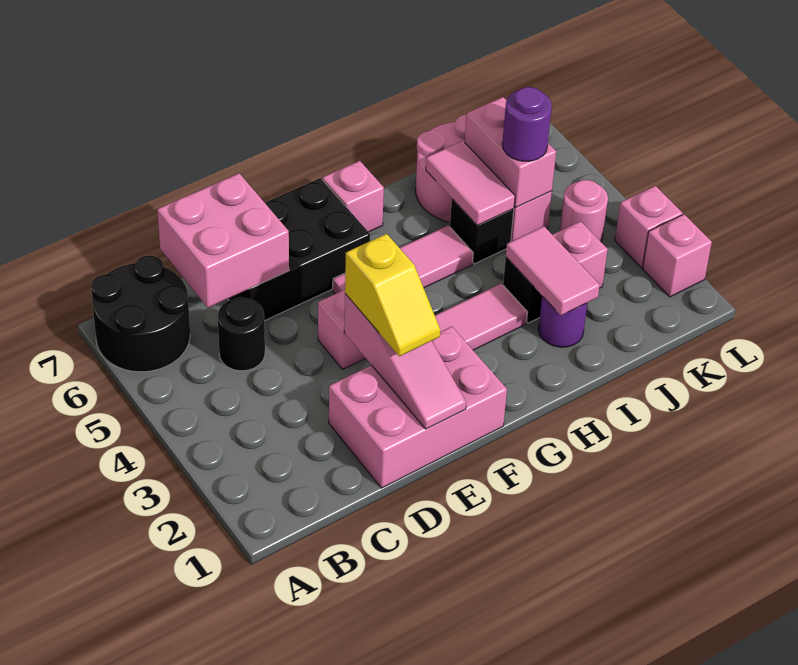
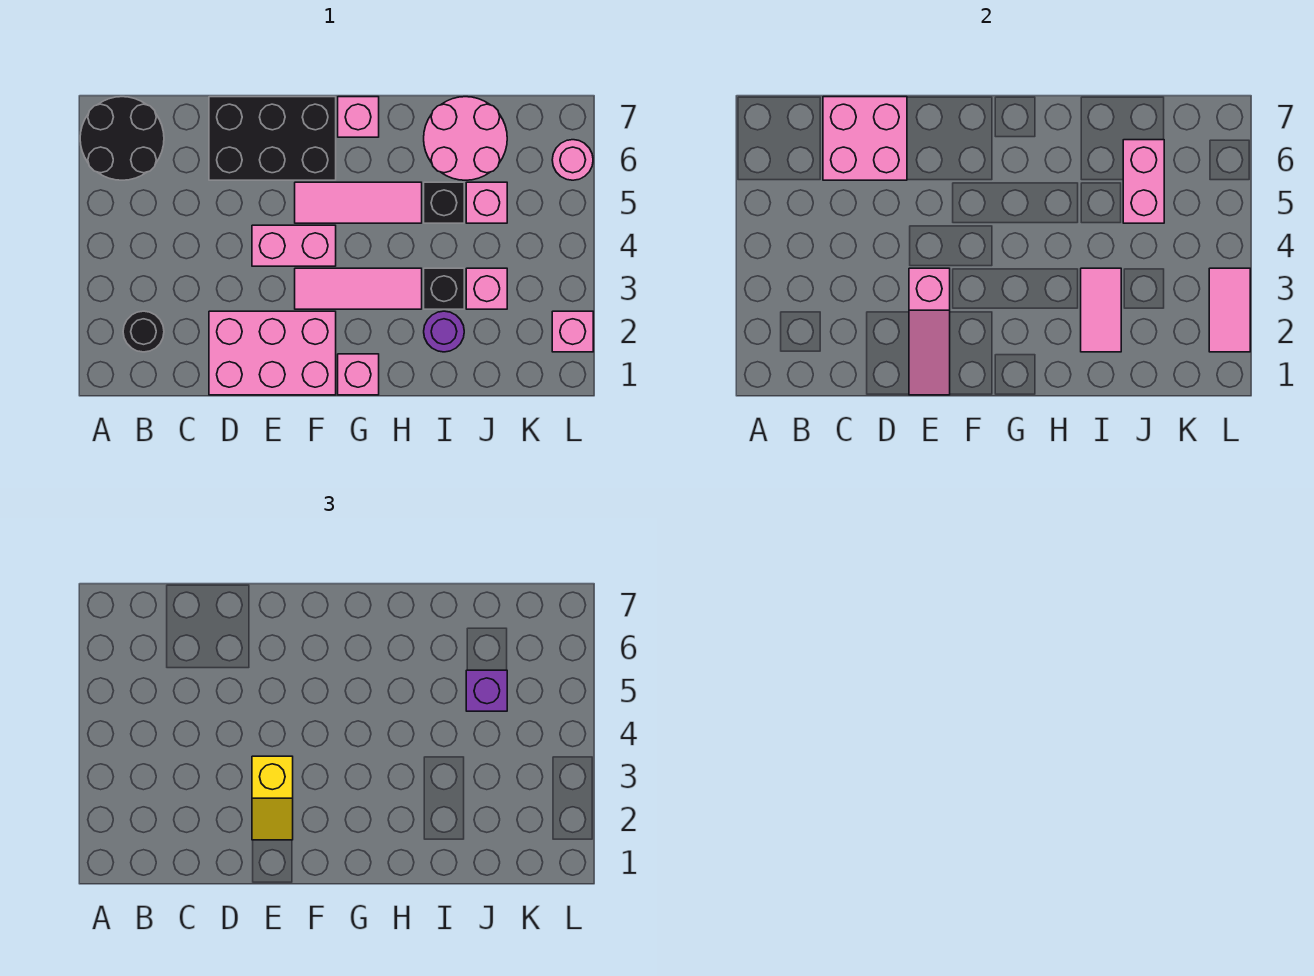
black 1x1 round brick [218,297,265,371] -> black 1x1 round brick moved to [123,311,164,352]
pink 1x2 tile [426,141,515,225] -> pink 1x2 tile moved to [1209,268,1250,352]
purple 1x1 round brick [502,87,552,161] -> purple 1x1 brick [466,670,507,711]
pink 1x1 round brick [560,180,608,242] -> pink 1x1 round brick moved to [552,140,593,180]
pink 1x1 brick [615,186,683,268] -> pink 1x1 brick moved to [338,354,379,395]

